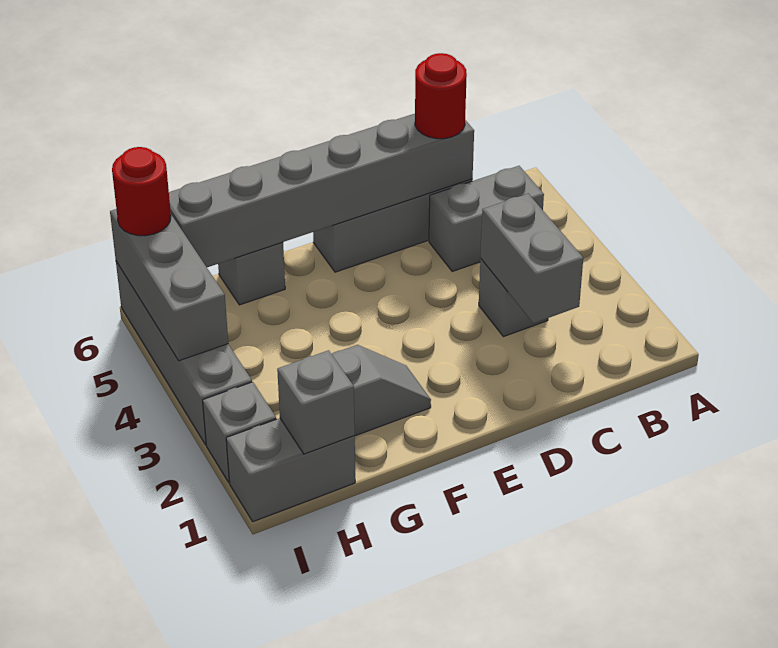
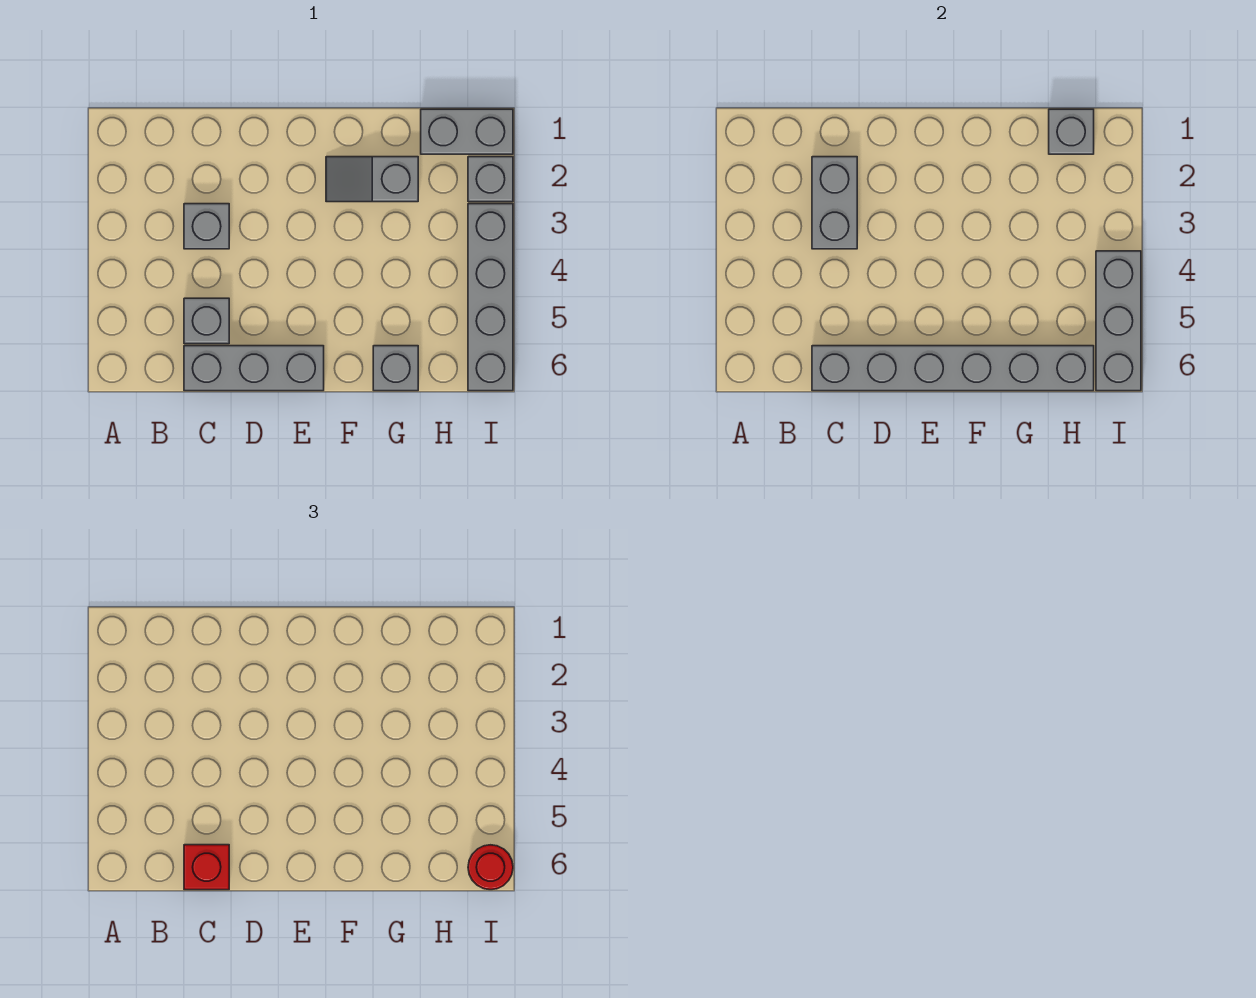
grey 1x2 brick [429,166,544,271] -> grey 1x1 brick [184,298,229,344]
red 1x1 round brick [415,53,467,139] -> red 1x1 brick [184,845,229,890]

